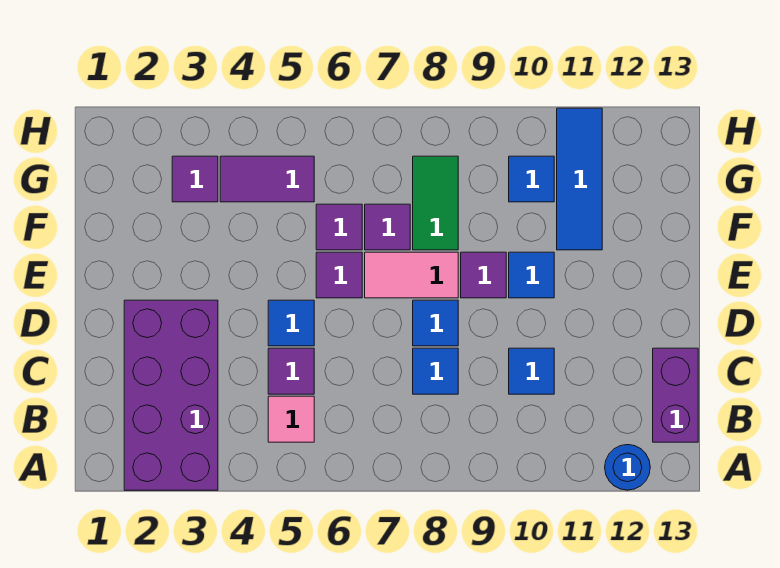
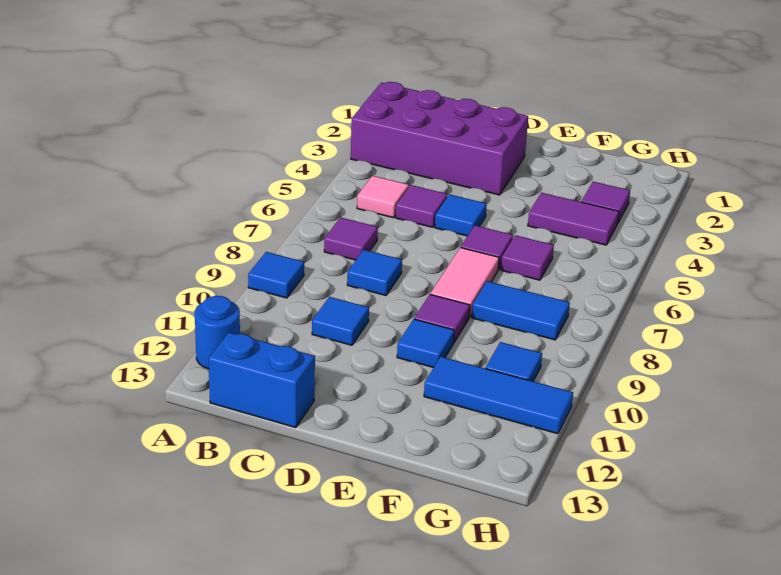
purple 1x2 brick [653,348,698,442] -> blue 1x2 brick [209,332,315,428]
blue 1x1 tile [413,300,458,346] -> blue 1x1 tile moved to [248,252,304,298]
purple 1x1 tile [365,204,410,250] -> purple 1x1 tile moved to [324,217,378,260]
green 1x2 tile [413,156,458,250] -> blue 1x2 tile [472,281,570,340]
purple 1x2 tile [220,156,314,202] -> purple 1x2 tile turned to [528,193,619,245]

